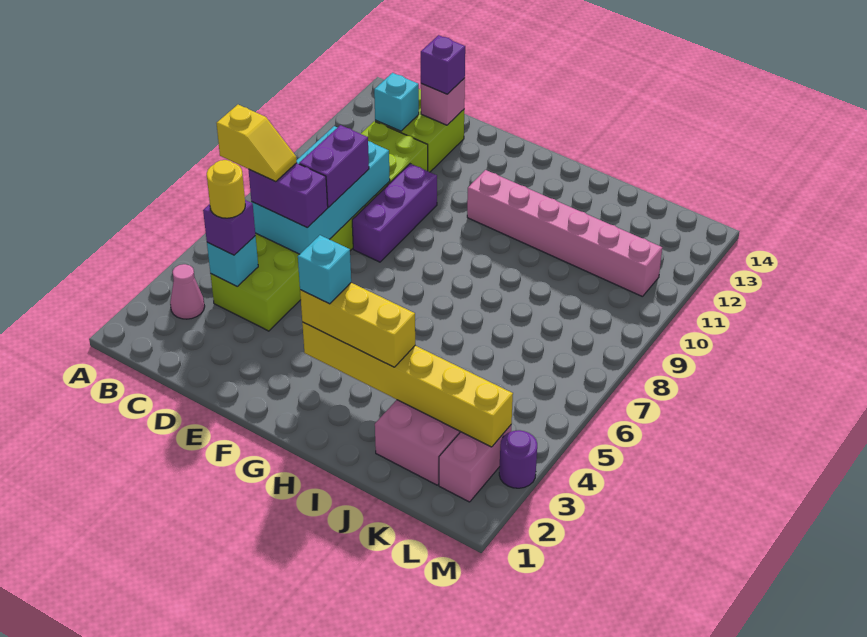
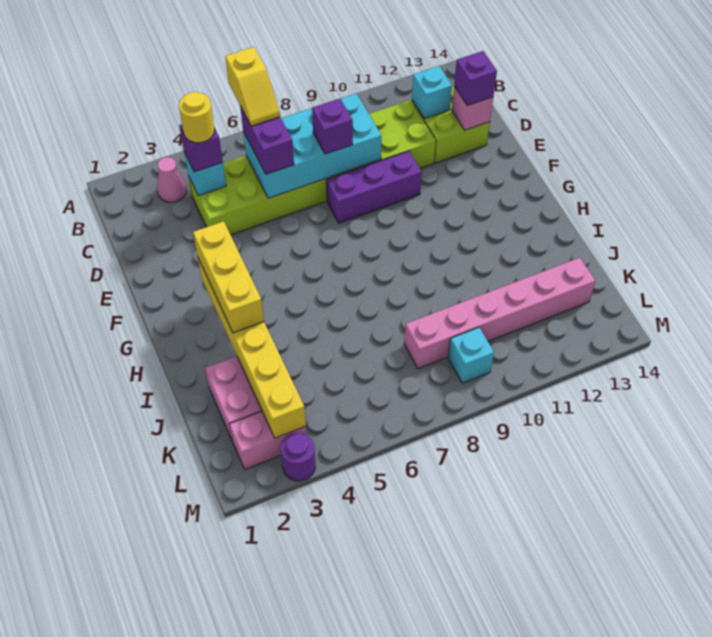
purple 1x2 brick [299,125,369,207] -> purple 1x1 brick [312,98,353,154]
cyan 1x1 brick [298,235,351,304] -> cyan 1x1 brick moved to [448,327,494,383]
pink 1x6 brick [467,170,662,297] -> pink 1x6 brick turned to [404,258,595,369]

